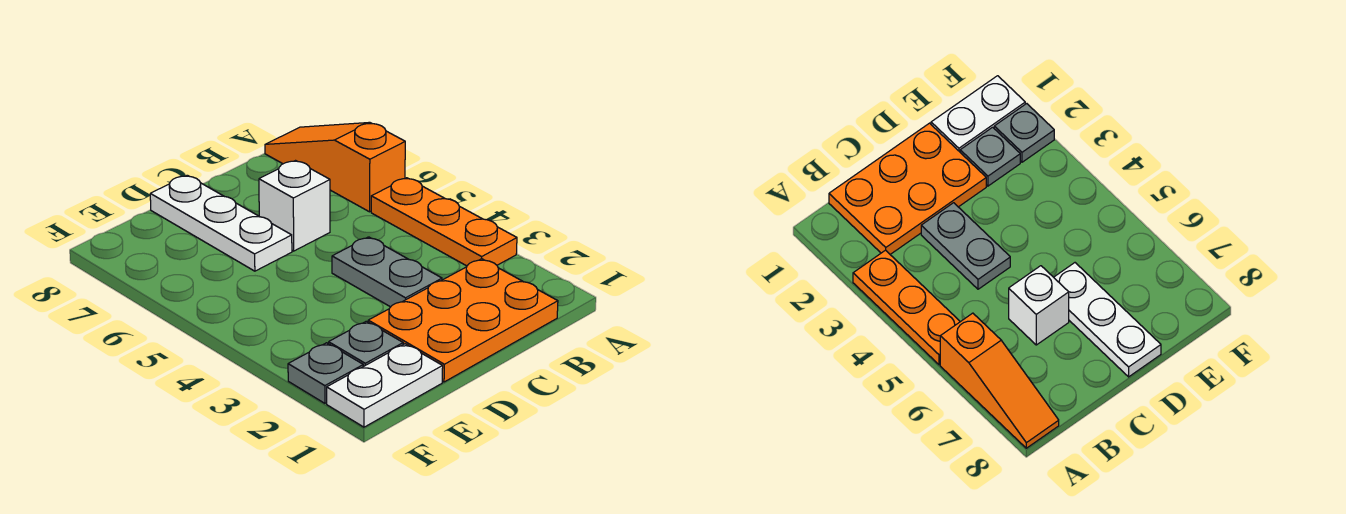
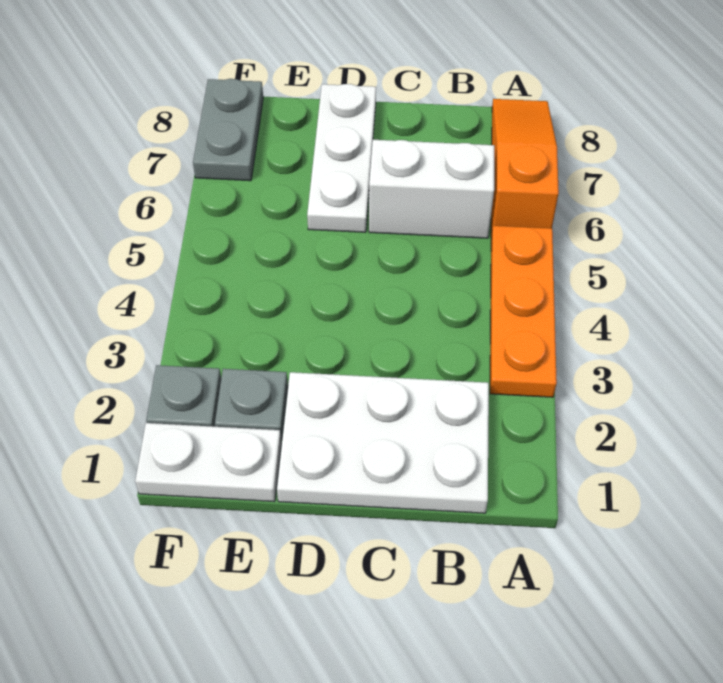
orange 2x3 plate [368,259,558,382] -> white 2x3 plate [277,372,489,513]
grey 1x2 plate [332,237,442,307] -> grey 1x2 plate moved to [193,79,263,181]
white 1x1 brick [259,161,330,251] -> white 1x2 brick [369,140,494,238]

